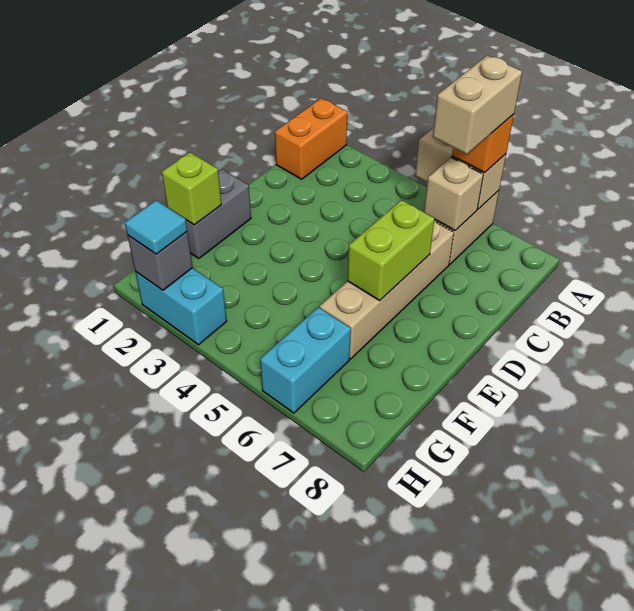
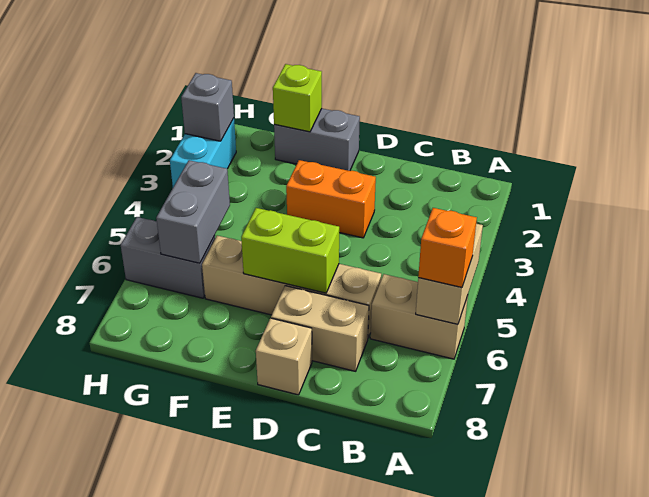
orange 1x2 brick [275,98,347,179] -> orange 1x2 brick moved to [286,160,376,238]
tan 1x2 brick [433,55,522,154] -> tan 1x2 brick moved to [271,286,369,371]
tan 1x1 brick [424,158,483,231] -> tan 1x1 brick moved to [256,318,312,395]
none -> grey 1x2 brick [156,160,230,263]
cyan 1x2 brick [260,307,351,413] -> grey 1x2 brick [121,217,215,298]
cyan 1x1 tile [125,200,187,254] -> none

